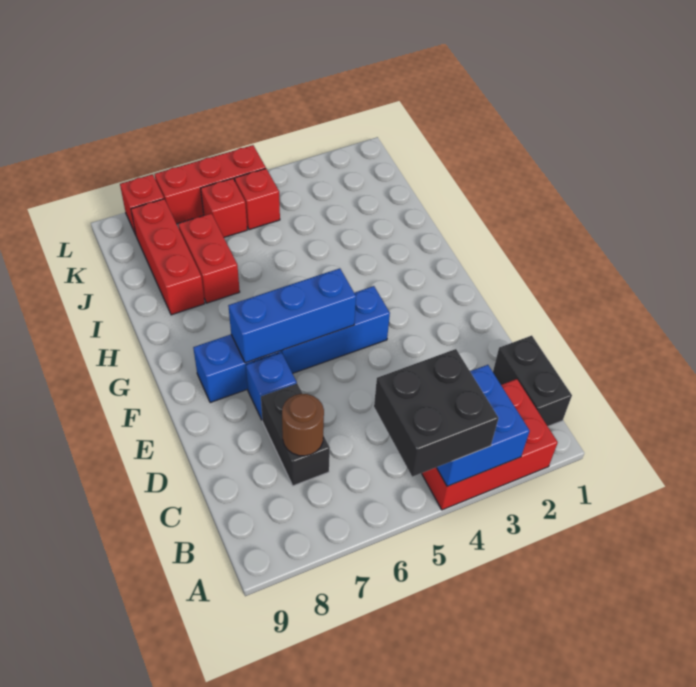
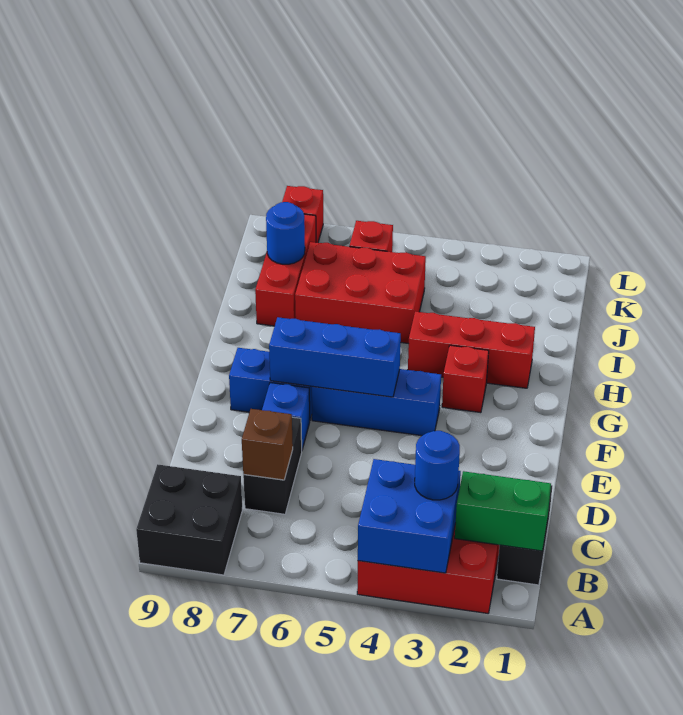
black 2x2 brick [374,349,498,477] -> black 2x2 brick moved to [136,464,243,575]
none -> green 1x2 brick [455,471,551,551]
none -> blue 1x1 round brick [415,431,460,500]
brown 1x1 round brick [282,394,324,456] -> brown 1x1 brick [242,409,293,480]
red 1x2 brick [178,213,240,303] -> red 2x3 brick [295,242,426,344]
none -> blue 1x1 round brick [266,202,305,264]
red 1x1 brick [235,169,280,230] -> red 1x1 brick moved to [442,345,489,413]
red 1x3 brick [155,145,266,224] -> red 1x3 brick moved to [408,311,535,388]

